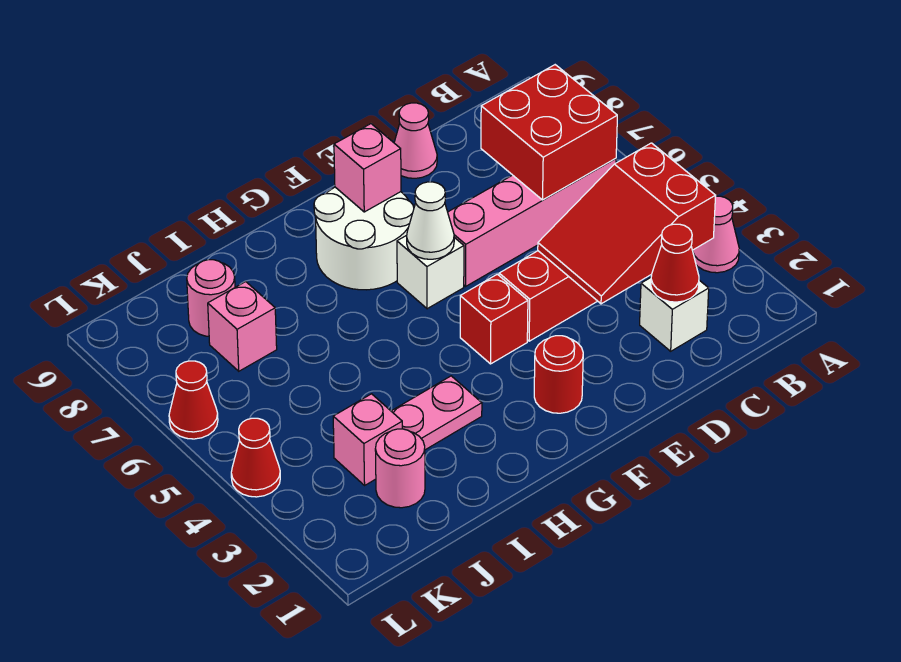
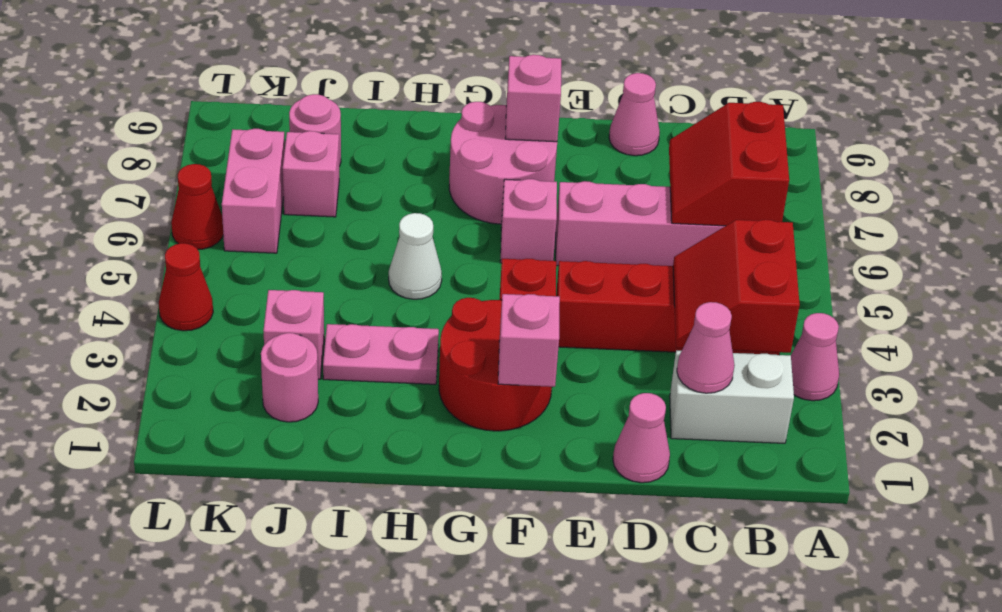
red 2x3 slope [538,143,716,304] -> red 2x2 slope [673,220,800,353]
red 2x2 brick [481,65,617,200] -> red 2x2 slope [669,102,789,226]
white 1x1 brick [640,278,709,351] -> white 1x2 brick [670,350,794,443]
red 1x1 cone [651,224,699,302] -> pink 1x1 cone [677,302,735,393]
none -> pink 1x1 cone [613,393,670,483]
red 1x1 round brick [534,336,583,413] -> red 2x2 round brick [439,298,552,431]
none -> pink 1x1 brick [498,294,560,387]
white 1x1 brick [397,235,464,309] -> pink 1x1 brick [500,179,557,263]
white 1x1 cone [407,182,454,259] -> white 1x1 cone moved to [389,213,442,299]
white 2x2 round brick [314,187,414,290] -> pink 2x2 round brick [449,102,557,224]
none -> pink 1x2 brick [222,129,285,253]

